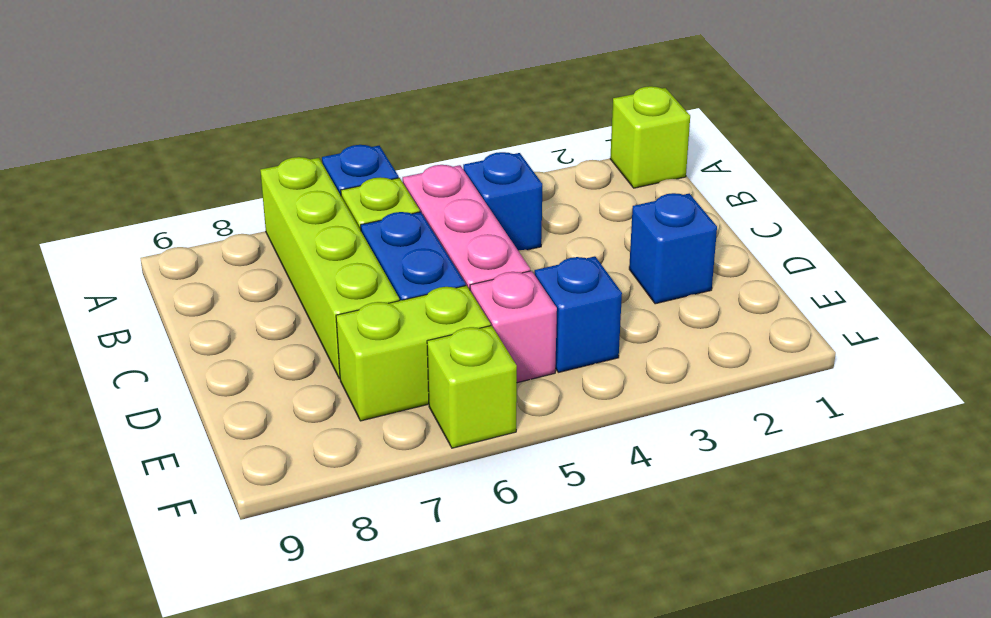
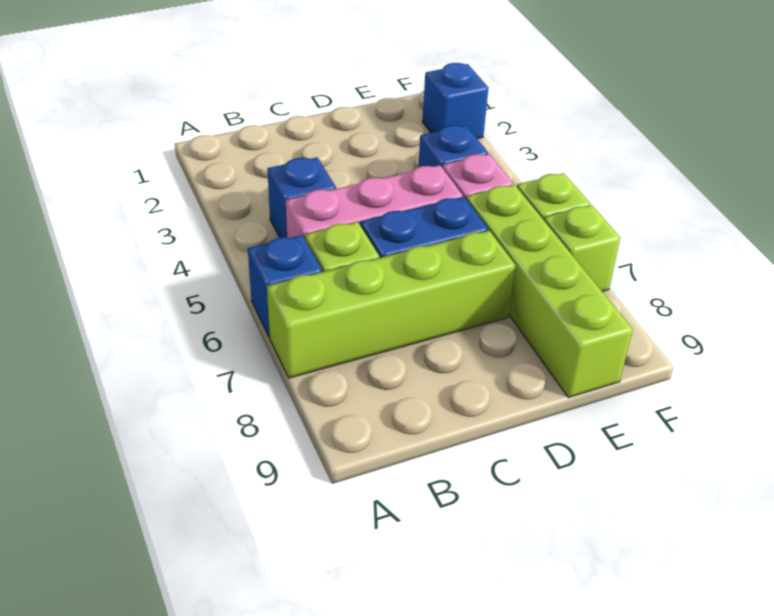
lime 1x1 brick [610,86,690,188] -> lime 1x1 brick moved to [544,205,620,291]
blue 1x1 brick [629,193,717,304] -> blue 1x1 brick moved to [422,63,488,139]
lime 1x2 brick [336,286,491,421] -> lime 1x4 brick [466,185,633,398]

